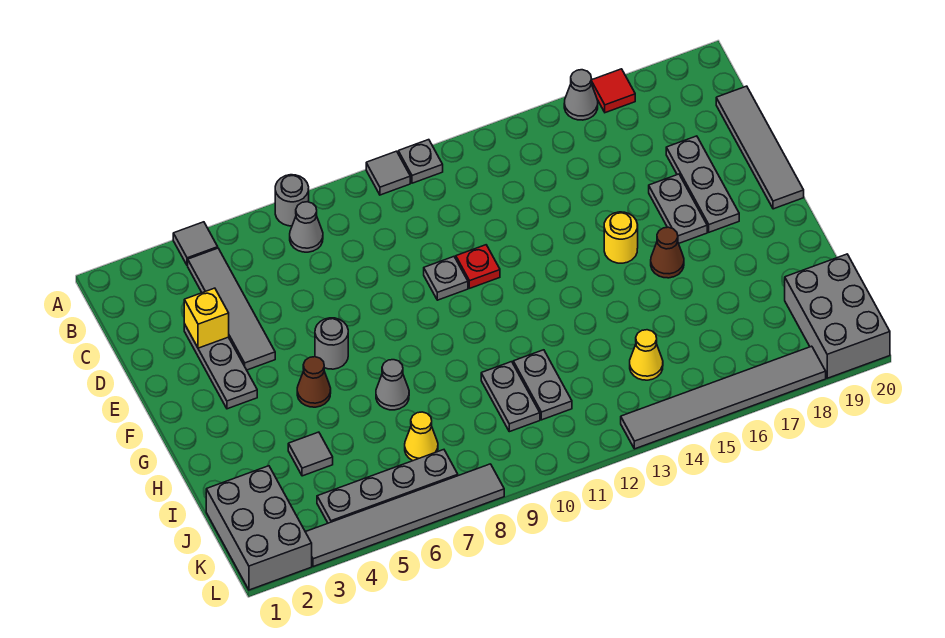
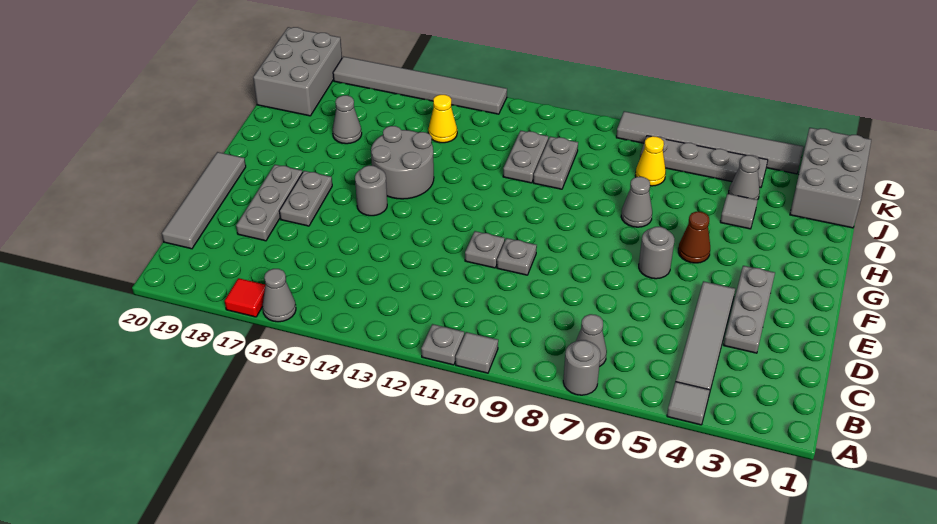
yellow 1x1 brick [184,288,229,348] -> none
red 1x1 plate [456,245,500,288] -> grey 1x1 plate [465,231,505,268]
yellow 1x1 round brick [604,212,638,263] -> grey 1x1 round brick [355,165,387,216]
none -> grey 2x2 round brick [371,126,434,199]
brown 1x1 cone [651,227,684,278] -> none
none -> grey 1x1 cone [333,95,362,144]
none -> grey 1x1 cone [729,155,760,200]

